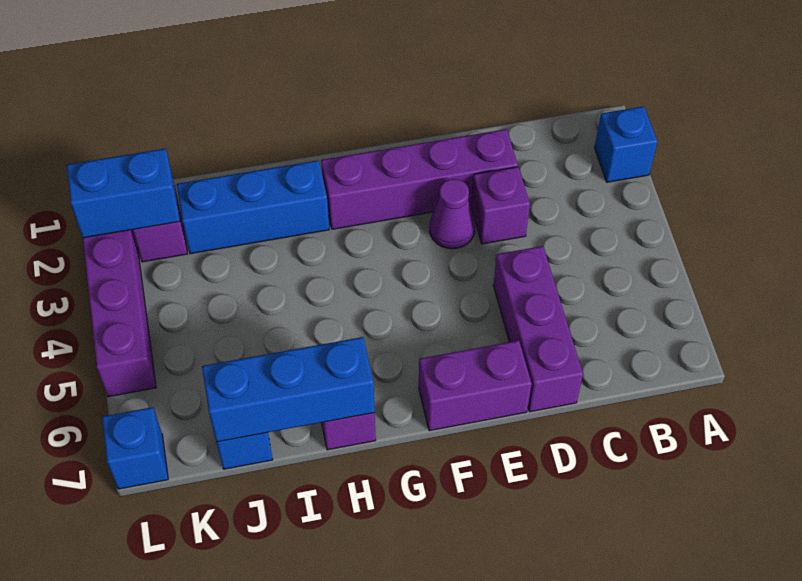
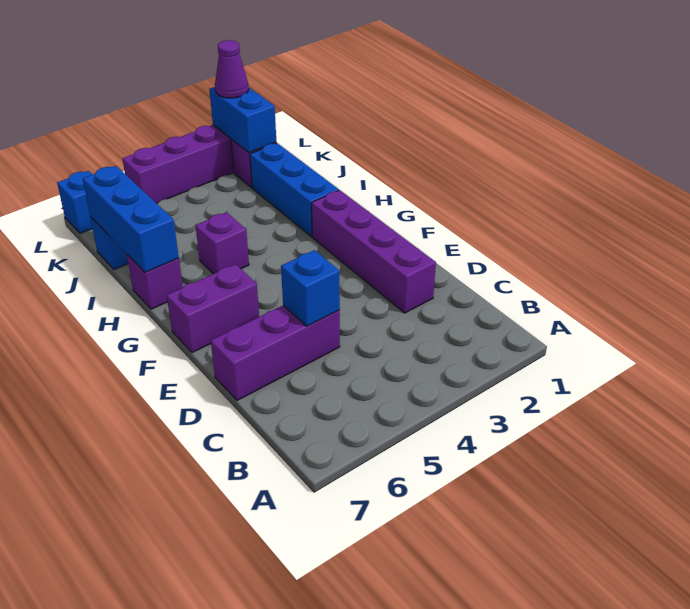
blue 1x1 brick [594,106,657,182] -> blue 1x1 brick moved to [281,250,340,326]
purple 1x1 brick [471,167,530,244] -> purple 1x1 brick moved to [195,212,249,274]
purple 1x1 cone [430,179,475,249] -> purple 1x1 cone moved to [215,40,249,98]
purple 1x2 brick [419,341,532,431] -> purple 1x2 brick turned to [167,264,259,353]

